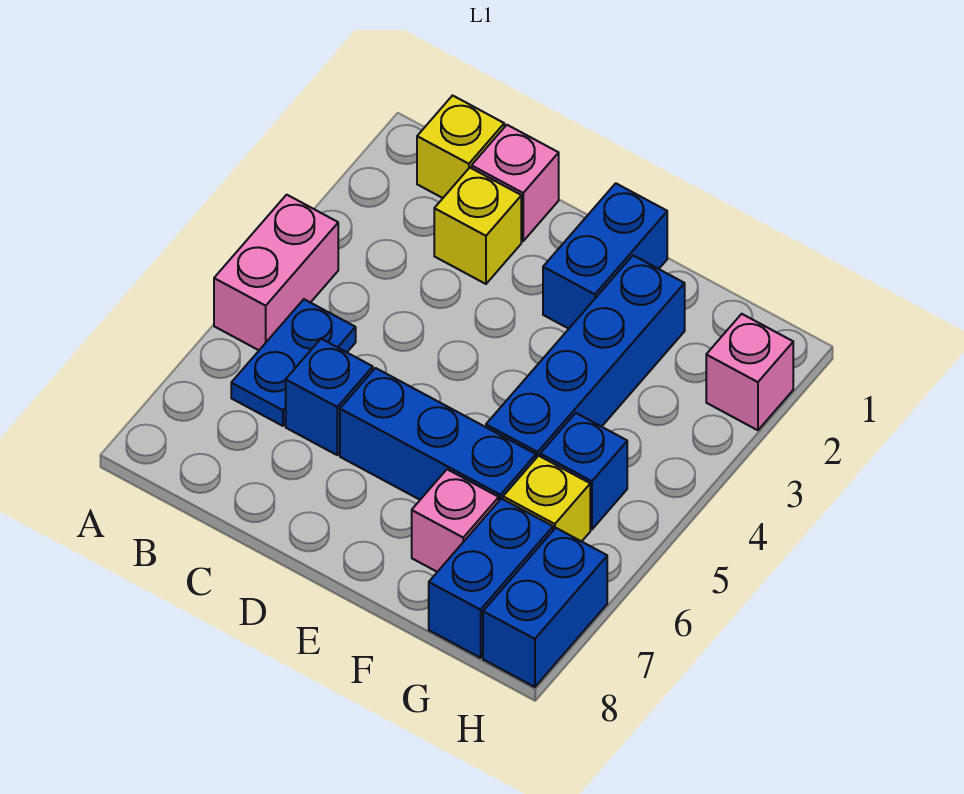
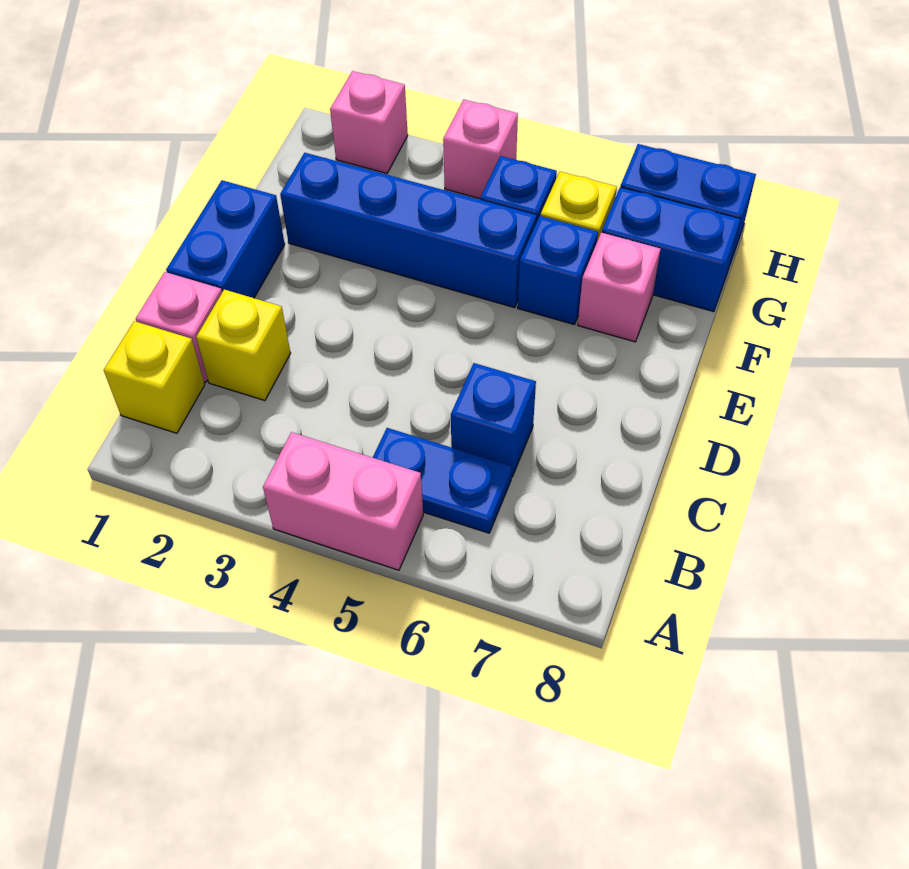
blue 1x3 brick [340,368,536,501] -> blue 1x1 brick [518,216,598,325]
blue 1x2 brick [543,183,667,329] -> blue 1x2 brick turned to [166,180,285,298]
none -> pink 1x1 brick [443,100,518,198]

